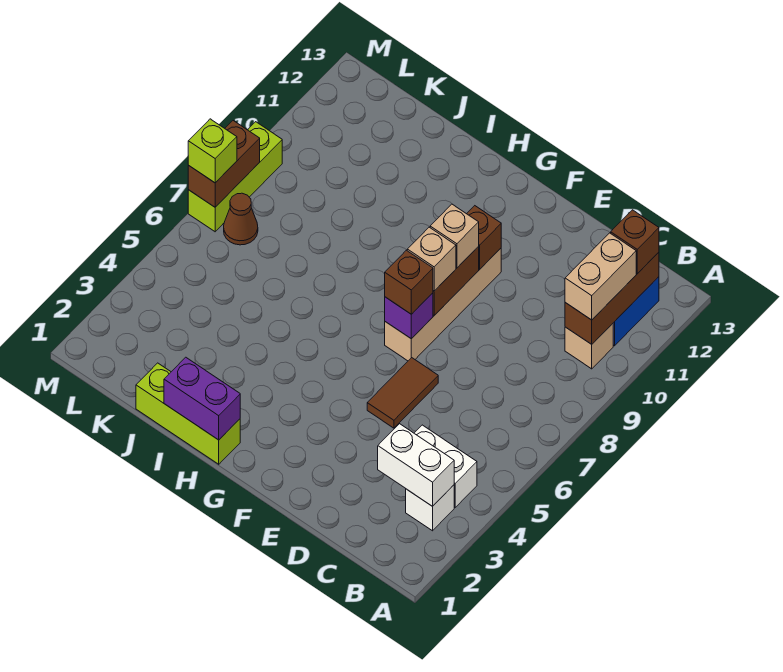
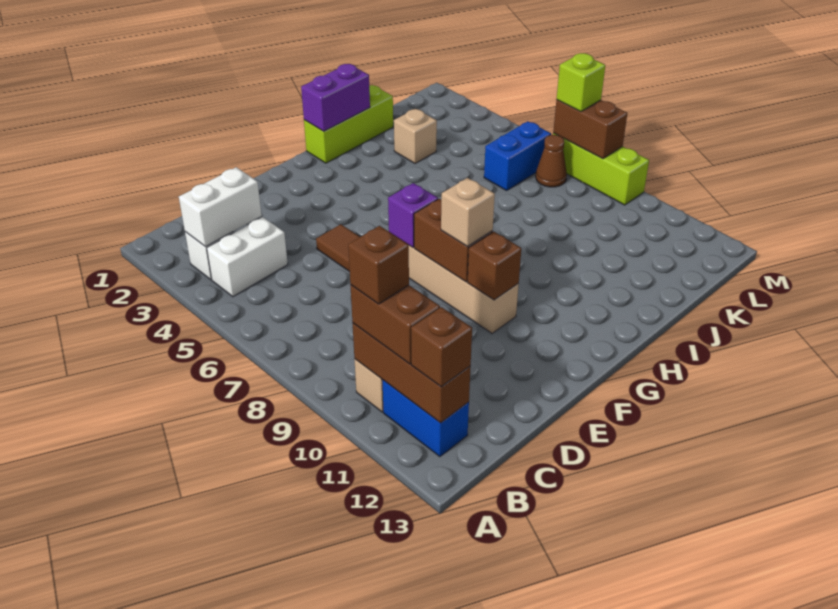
tan 1x2 brick [565,233,636,320] -> brown 1x2 brick [350,285,440,364]
brown 1x1 brick [385,250,433,314] -> brown 1x1 brick moved to [348,226,409,304]
tan 1x1 brick [407,227,456,291] -> tan 1x1 brick moved to [393,109,437,164]
none -> blue 1x2 brick [484,121,551,190]

